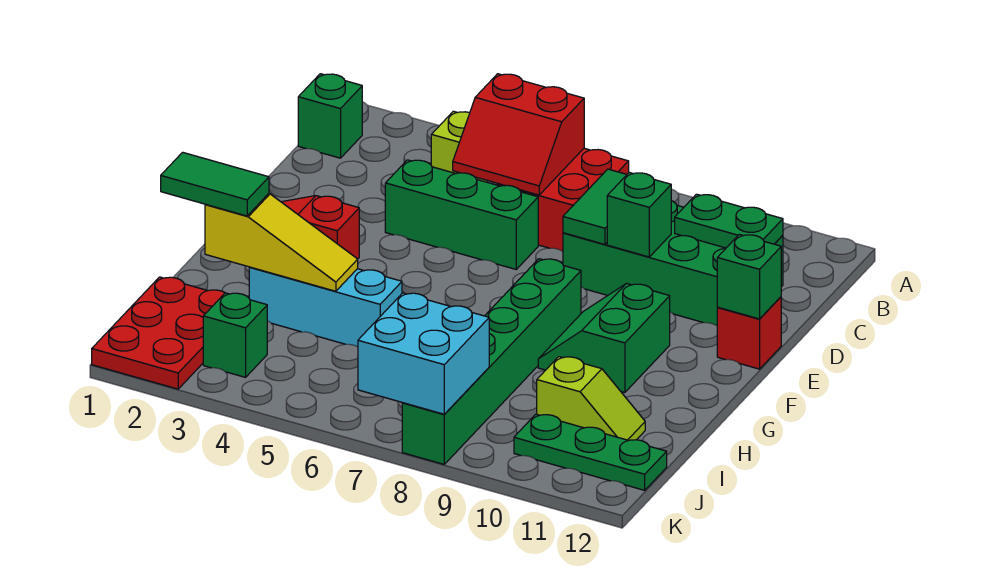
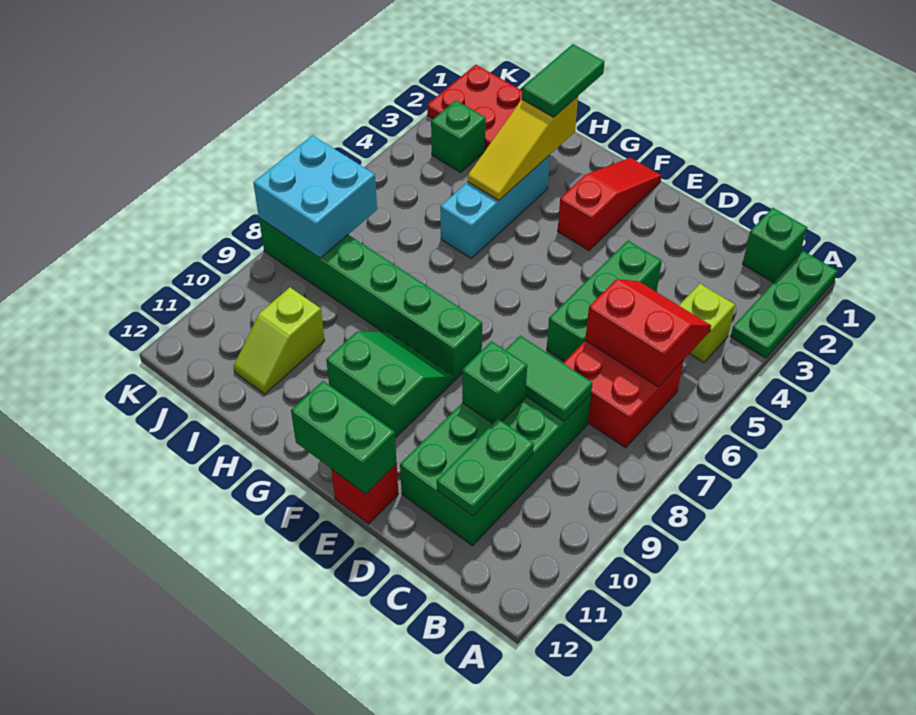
red 2x2 slope [453,74,584,195] -> red 2x2 slope turned to [585,279,711,387]
green 1x1 brick [717,234,781,319] -> green 1x2 brick [291,381,397,494]
green 1x3 plate [514,414,667,490] -> green 1x3 plate moved to [731,251,837,358]

